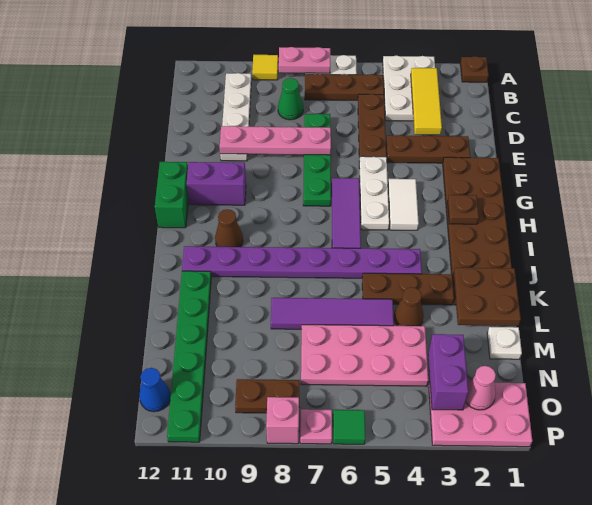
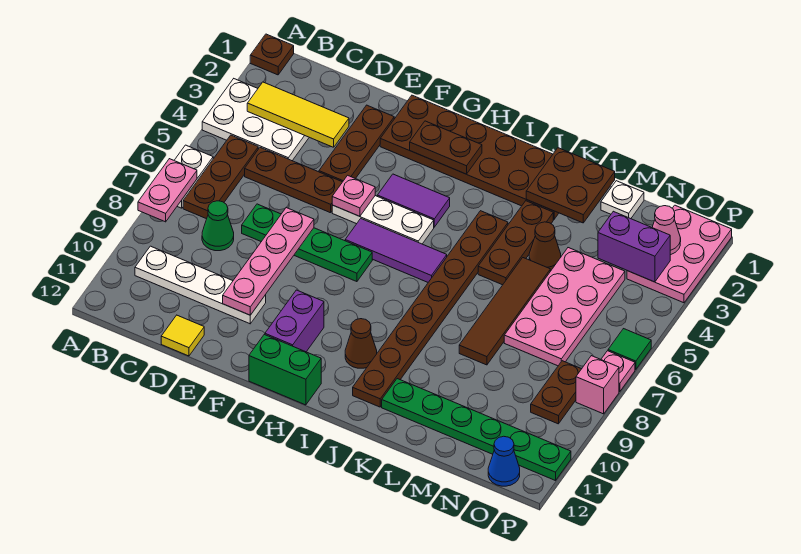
yellow 1x1 tile [252,55,278,80] -> yellow 1x1 tile moved to [161,315,204,356]
none -> pink 1x1 plate [332,175,375,216]
white 1x2 tile [388,179,419,230] -> purple 1x2 tile [377,174,450,227]
brown 1x1 plate [448,195,479,224] -> brown 1x2 plate [410,121,482,174]
purple 1x8 plate [182,246,422,278] -> brown 1x8 plate [353,211,508,407]
purple 1x4 tile [271,298,394,329] -> brown 1x4 tile [459,258,550,365]

